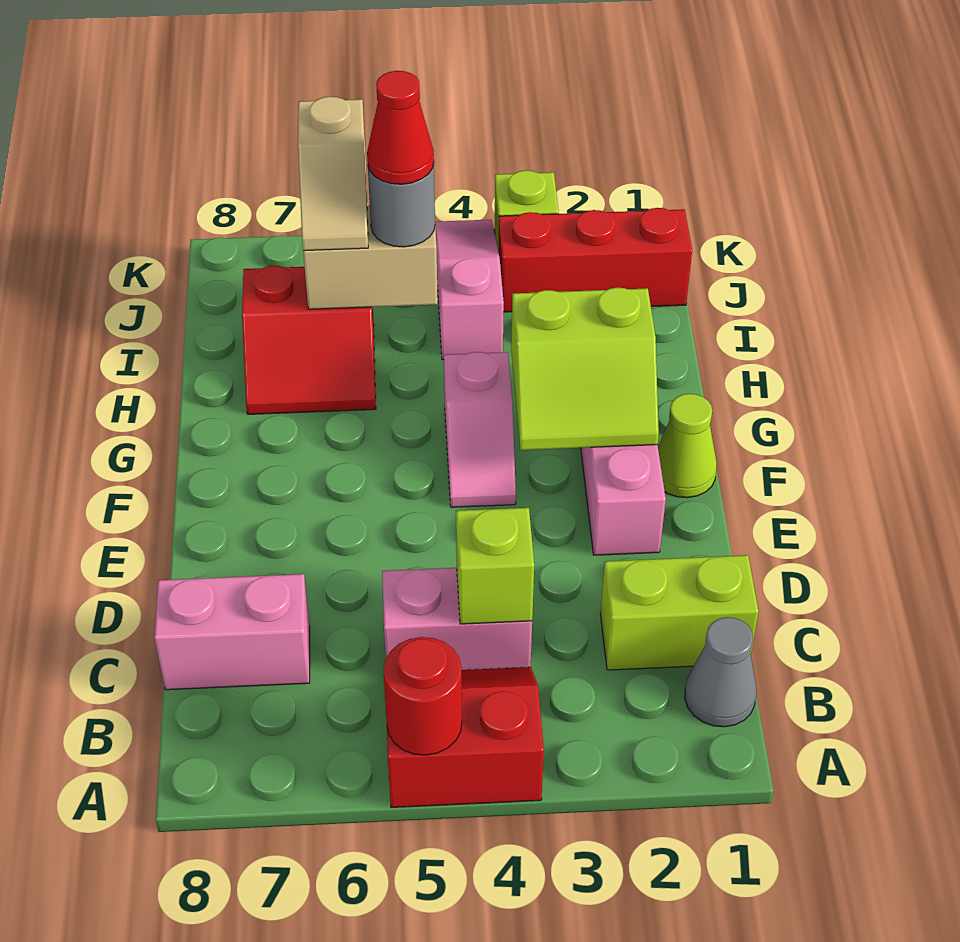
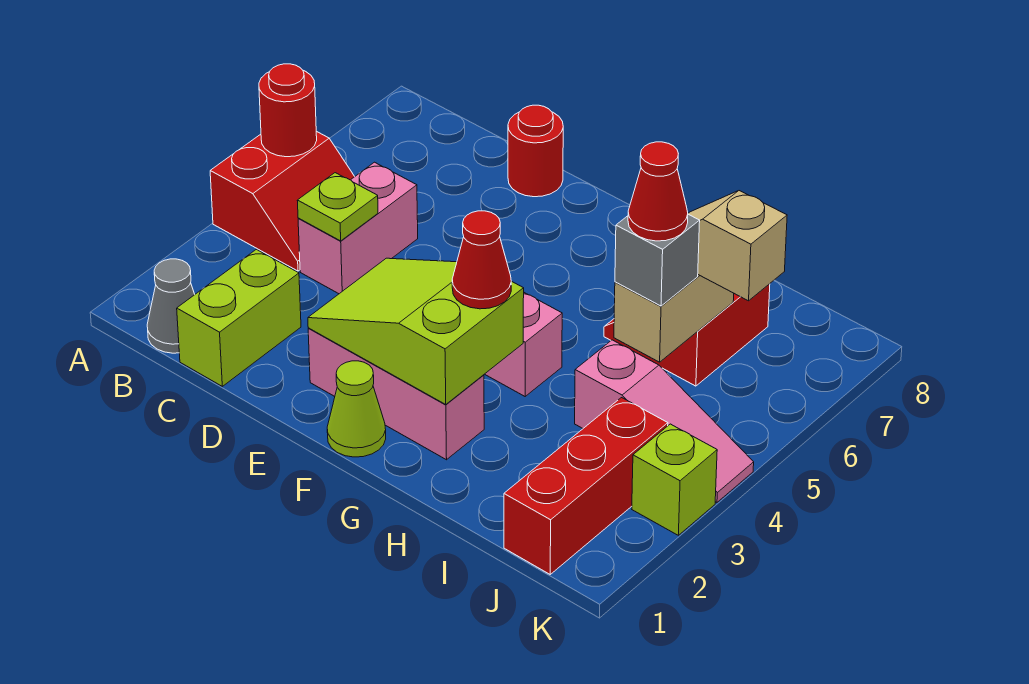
lime 1x1 brick [456,508,534,624] -> lime 1x1 plate [297,173,378,241]
pink 1x2 brick [154,574,310,690] -> none
none -> red 1x1 round brick [508,105,563,197]
lime 2x2 slope [511,288,659,450] -> lime 2x3 slope [308,258,524,404]
none -> red 1x1 cone [452,211,511,309]
grey 1x1 round brick [368,164,435,247] -> grey 1x1 brick [615,214,700,306]

